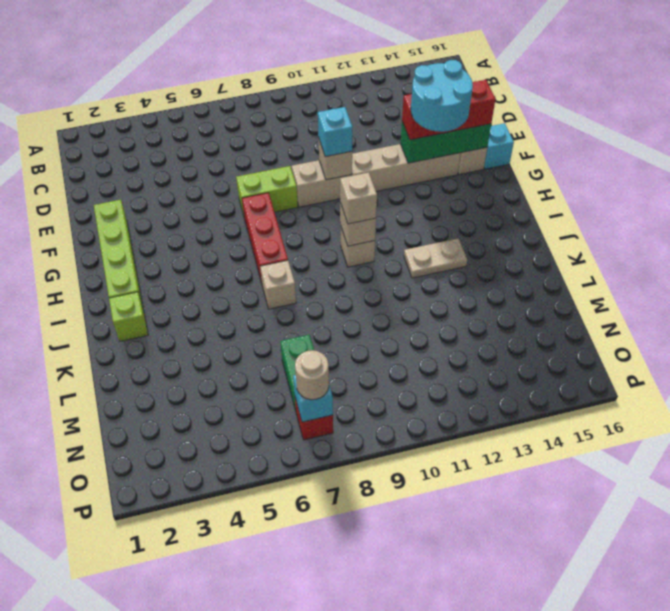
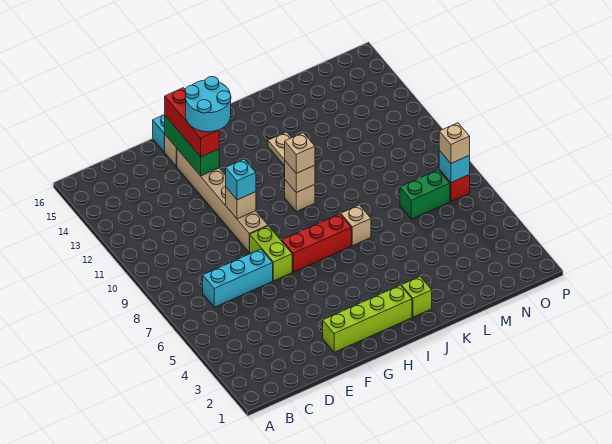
none -> cyan 1x3 brick [203,249,273,307]
tan 1x1 round brick [295,350,329,400] -> tan 1x1 brick [439,123,470,163]

